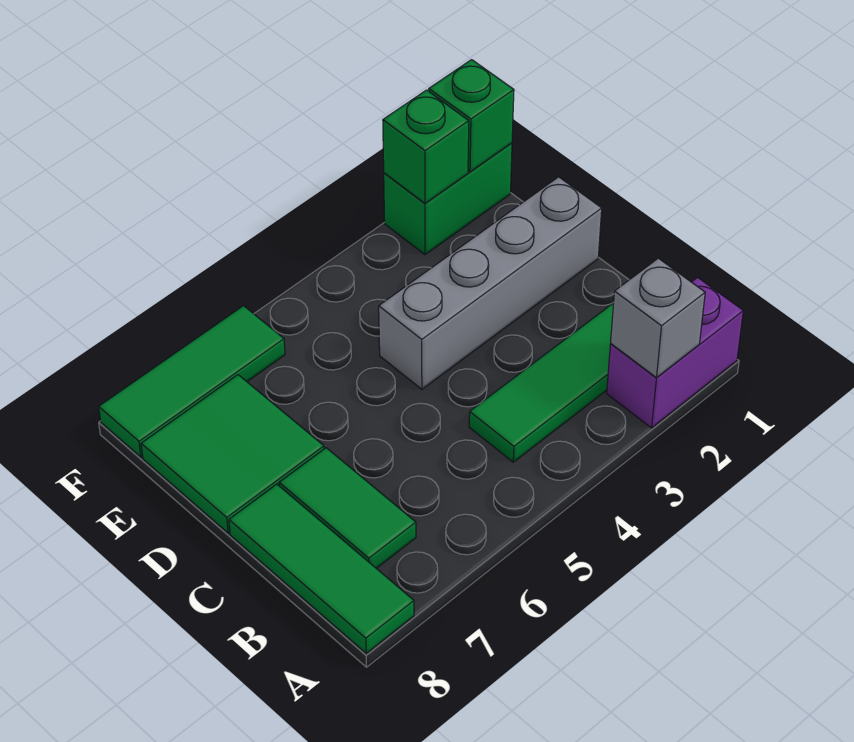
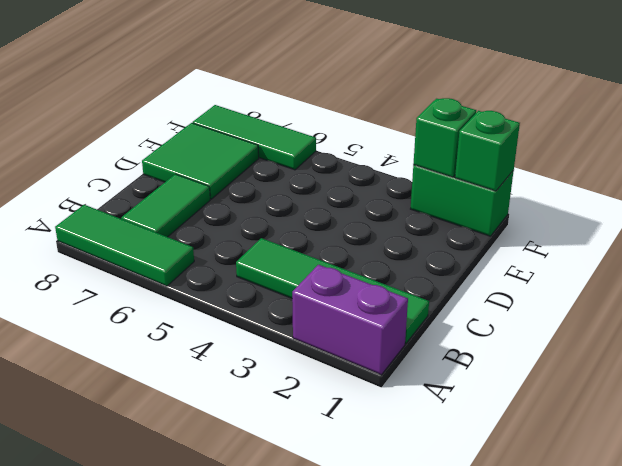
grey 1x1 brick [611,258,705,378] -> none
green 1x3 tile [229,484,414,653] -> green 1x3 tile turned to [55,205,194,286]
grey 1x4 brick [379,177,602,389] -> none

